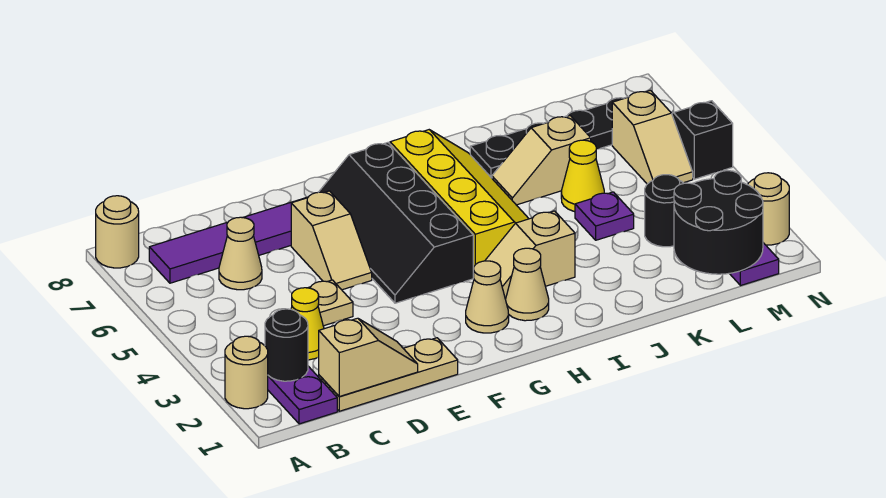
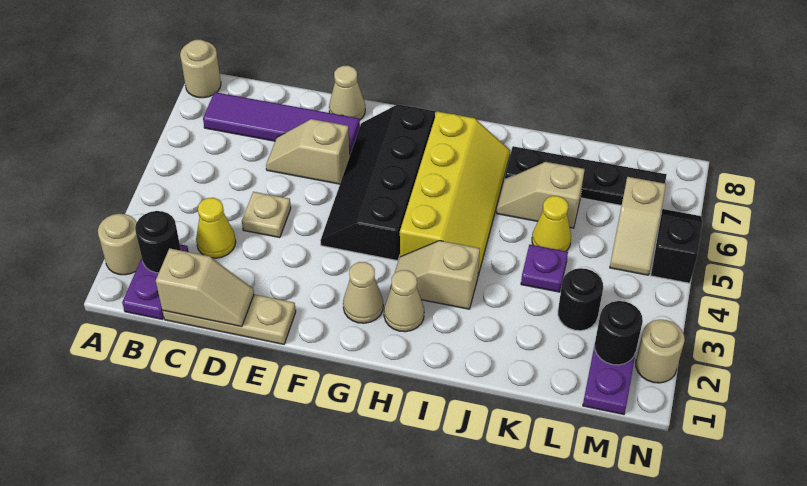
tan 1x1 cone [219,217,262,290] -> tan 1x1 cone moved to [329,66,365,120]
tan 1x2 slope [291,191,372,290] -> tan 1x2 slope turned to [266,119,350,184]
black 2x2 round brick [674,171,763,274] -> black 1x1 round brick [595,301,643,365]

